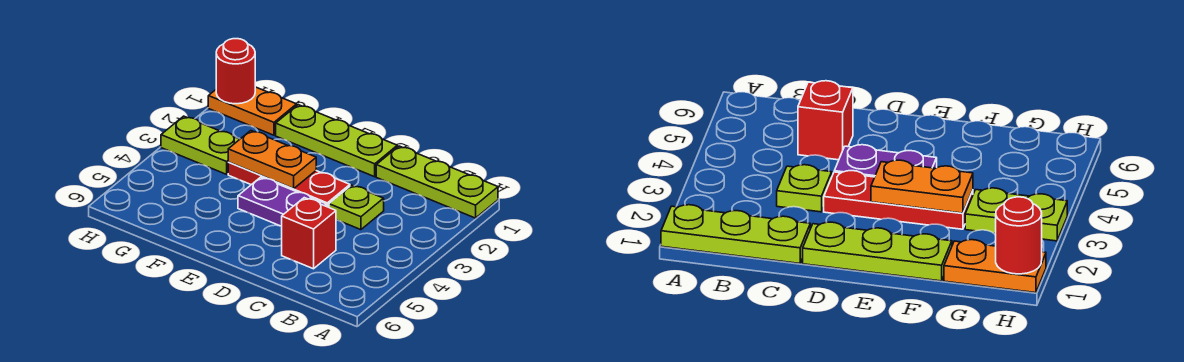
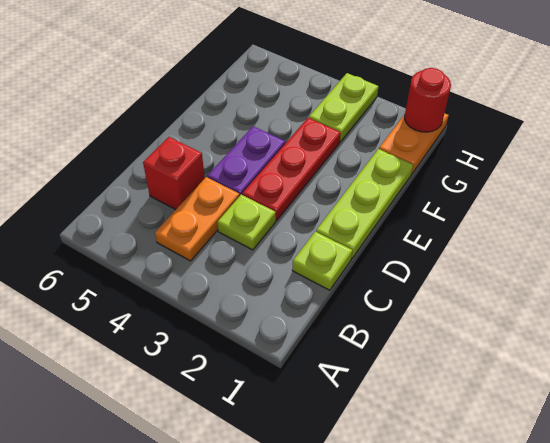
lime 1x3 plate [376,146,498,218] -> lime 1x1 plate [292,232,352,290]
orange 1x2 plate [228,131,316,189] -> orange 1x2 plate moved to [155,177,240,261]

